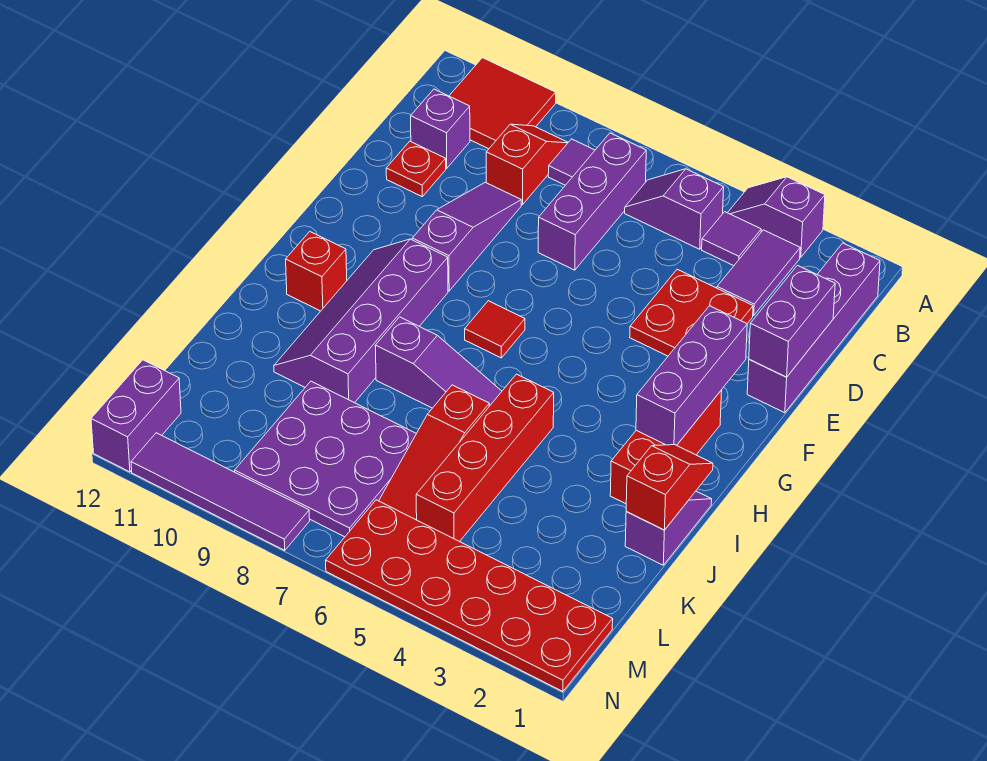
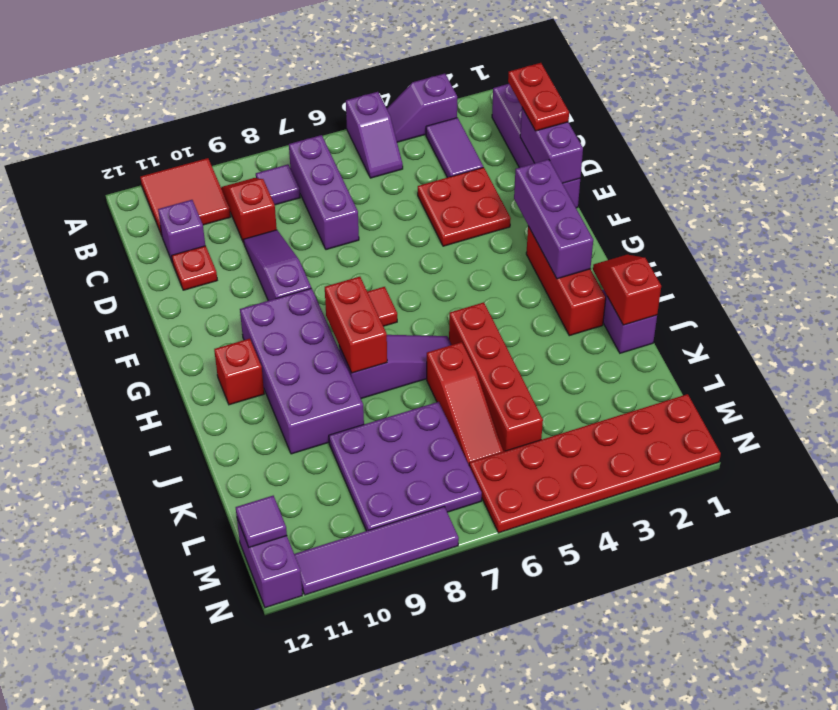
purple 1x1 tile [702,212,761,266] -> purple 1x1 tile moved to [236,496,287,547]
purple 1x2 slope [625,169,724,249] -> purple 1x2 slope turned to [346,92,403,178]
none -> red 1x2 plate [508,63,569,131]
purple 2x4 slope [274,239,448,403] -> purple 2x4 brick [240,288,364,454]
none -> red 1x2 brick [325,277,387,373]

